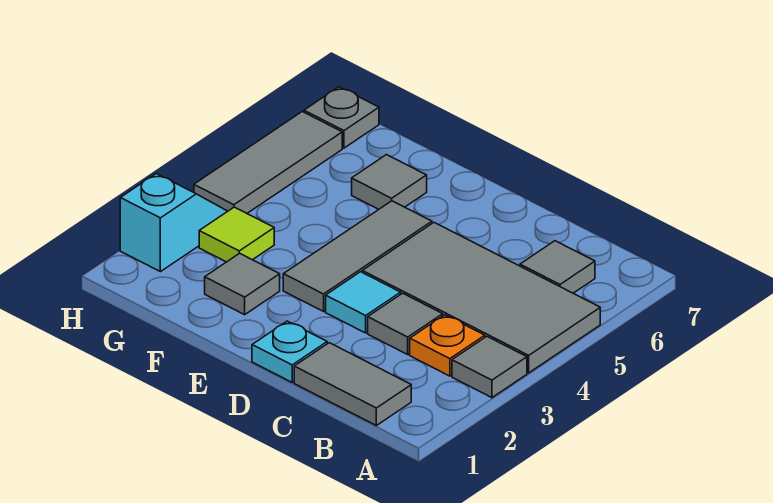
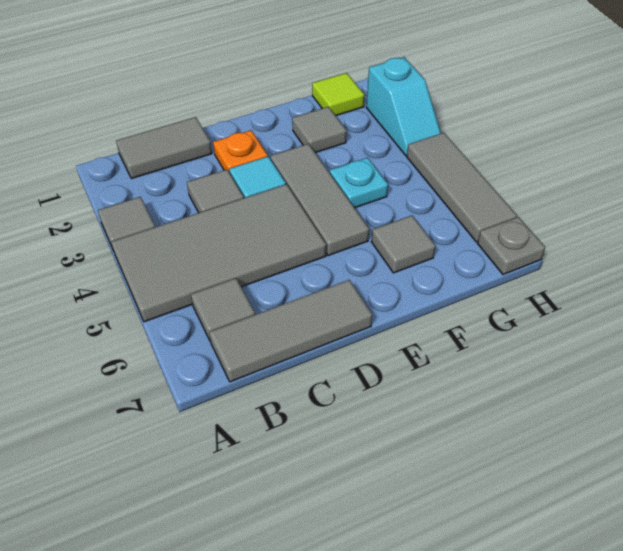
orange 1x1 plate [410,315,485,376] -> orange 1x1 plate moved to [213,130,268,173]
none -> grey 1x3 tile [209,280,372,382]
cyan 1x1 plate [252,321,327,382] -> cyan 1x1 plate moved to [330,158,388,208]
lime 1x1 tile [199,207,274,262] -> lime 1x1 tile moved to [312,73,365,116]

